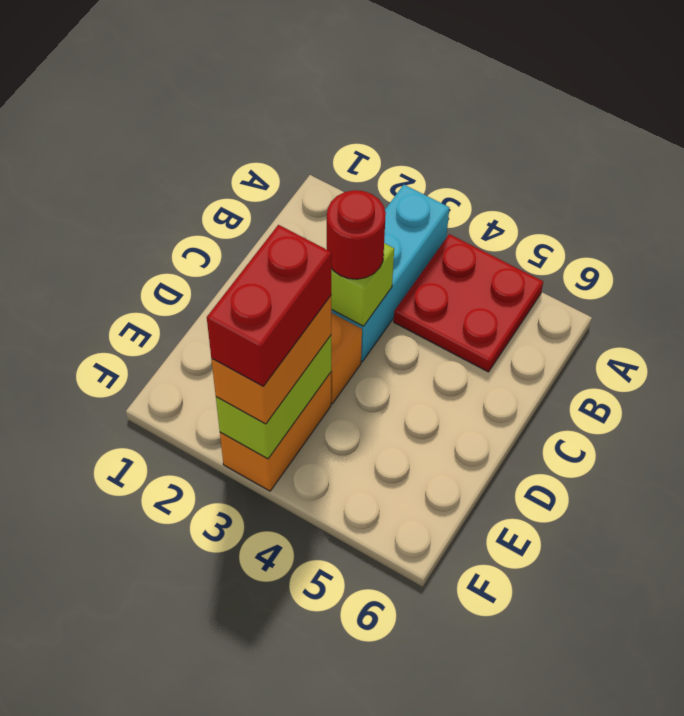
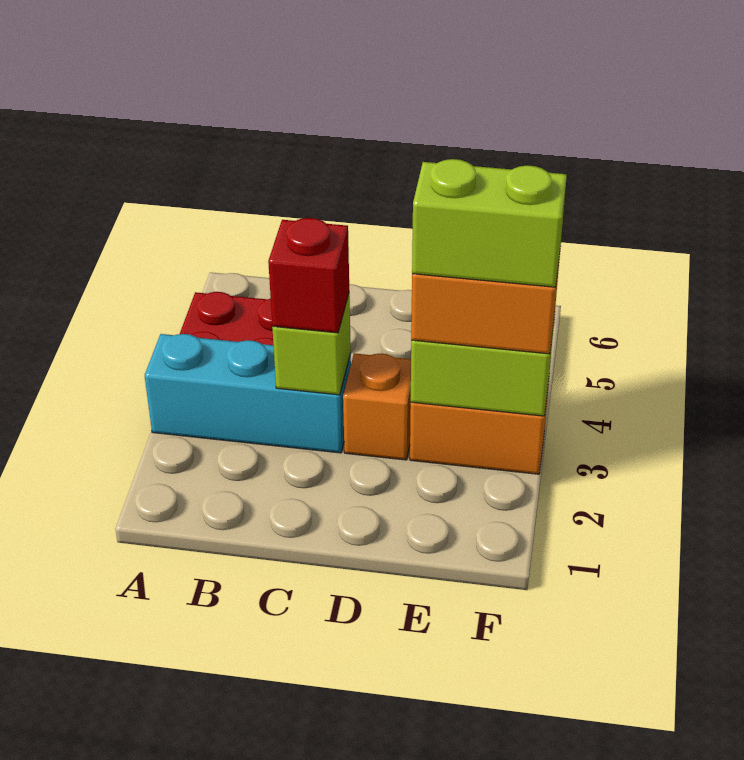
red 1x1 round brick [327,190,386,279] -> red 1x1 brick [268,218,349,333]
red 1x2 brick [207,225,331,386] -> lime 1x2 brick [412,159,567,287]

